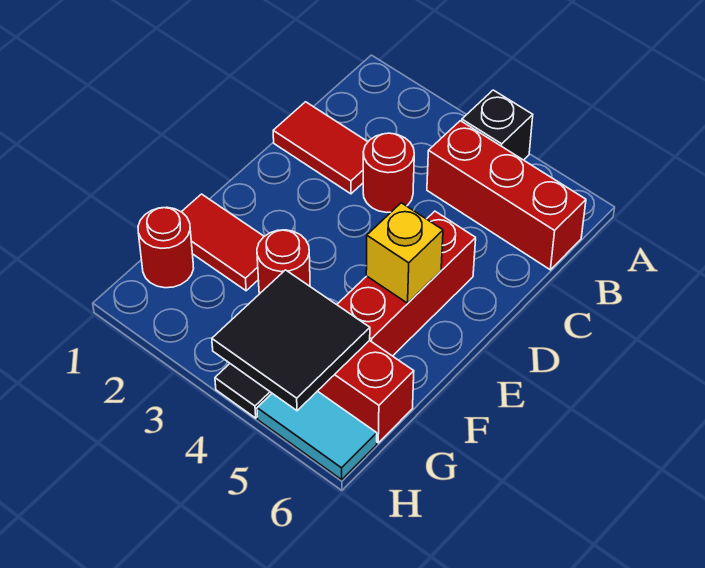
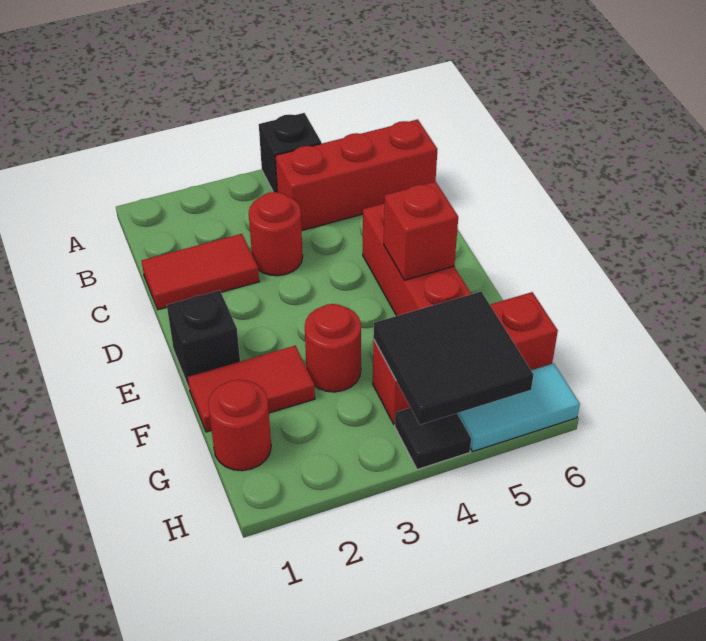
none -> black 1x1 brick [167,290,240,388]
yellow 1x1 brick [366,203,443,303] -> red 1x1 brick [384,181,458,280]

